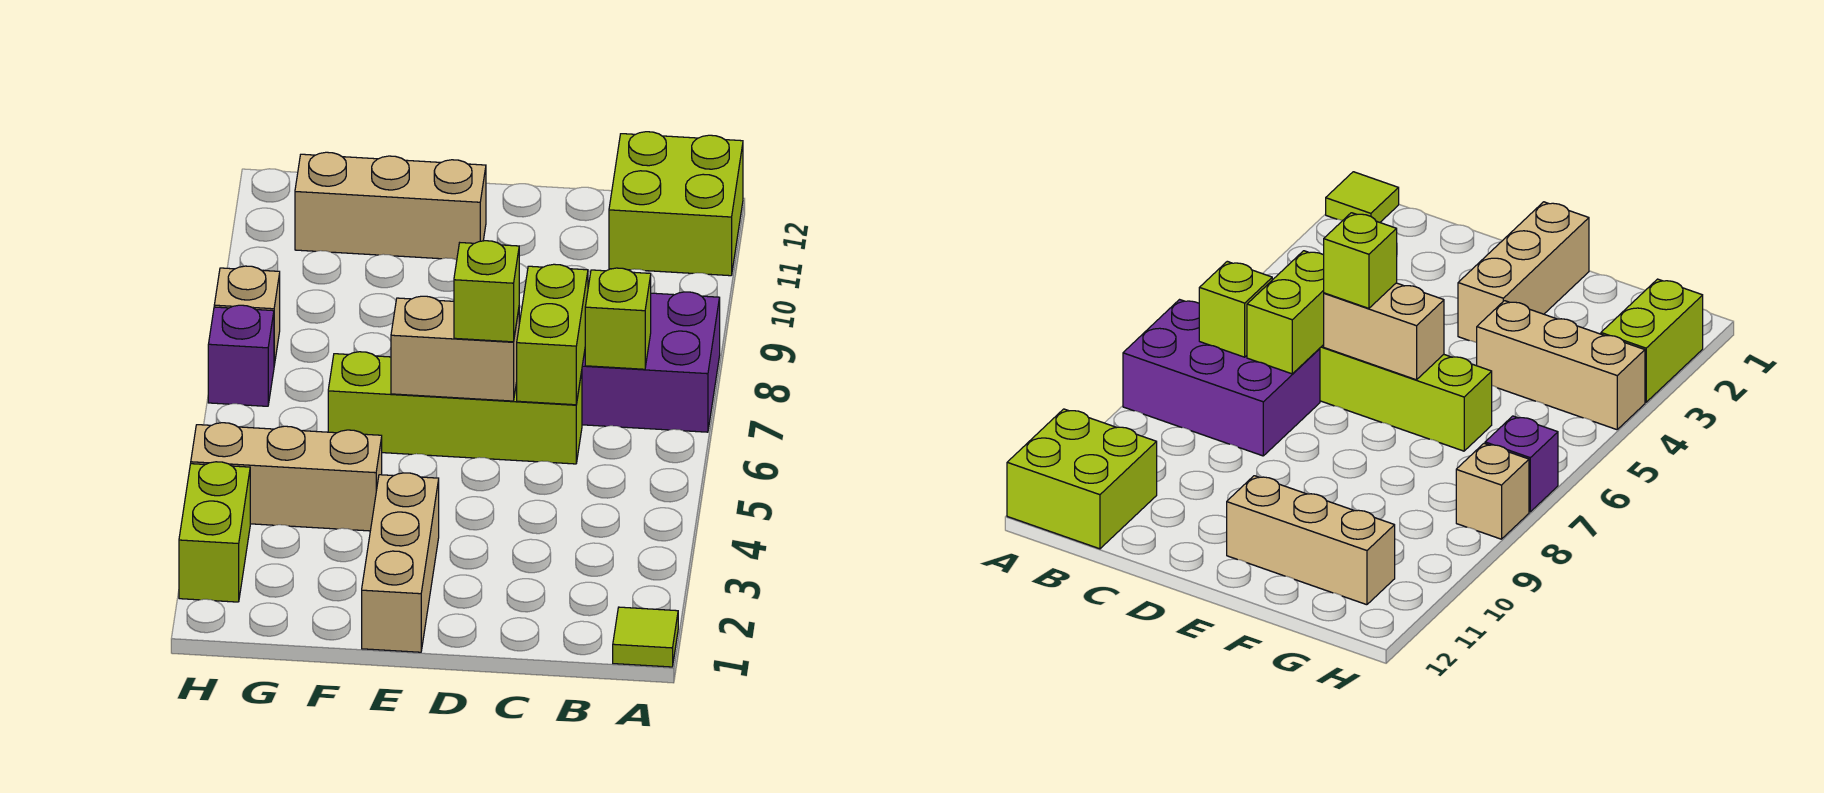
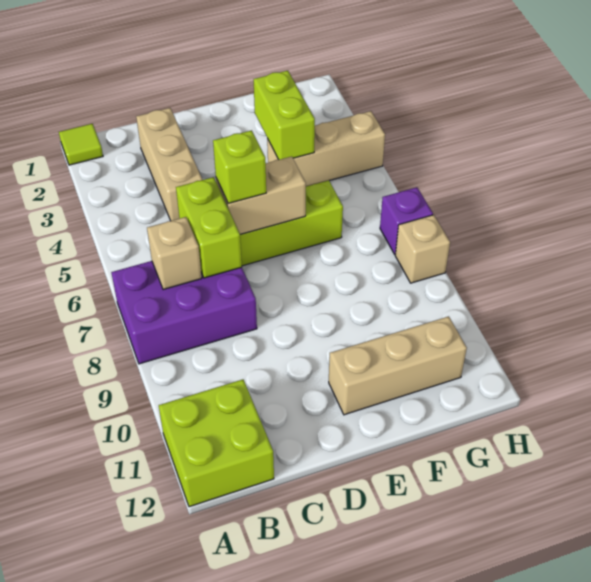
lime 1x1 brick [585,268,651,369] -> tan 1x1 brick [147,217,202,290]
tan 1x3 brick [362,473,439,652] -> tan 1x3 brick moved to [136,108,203,221]
lime 1x2 brick [179,462,250,602] -> lime 1x2 brick moved to [254,71,315,160]

